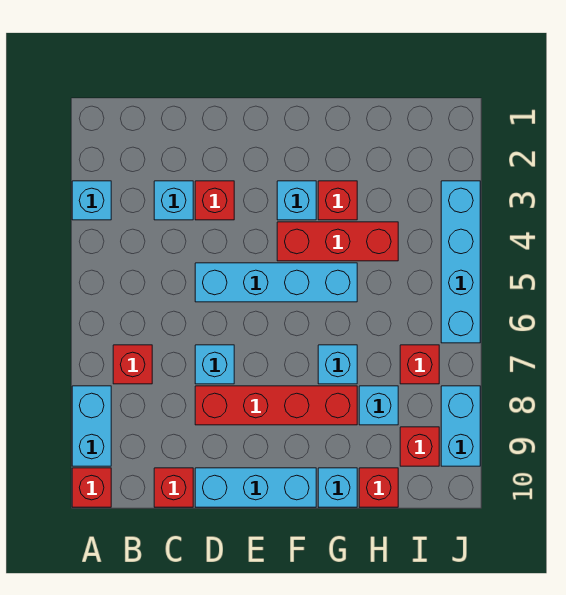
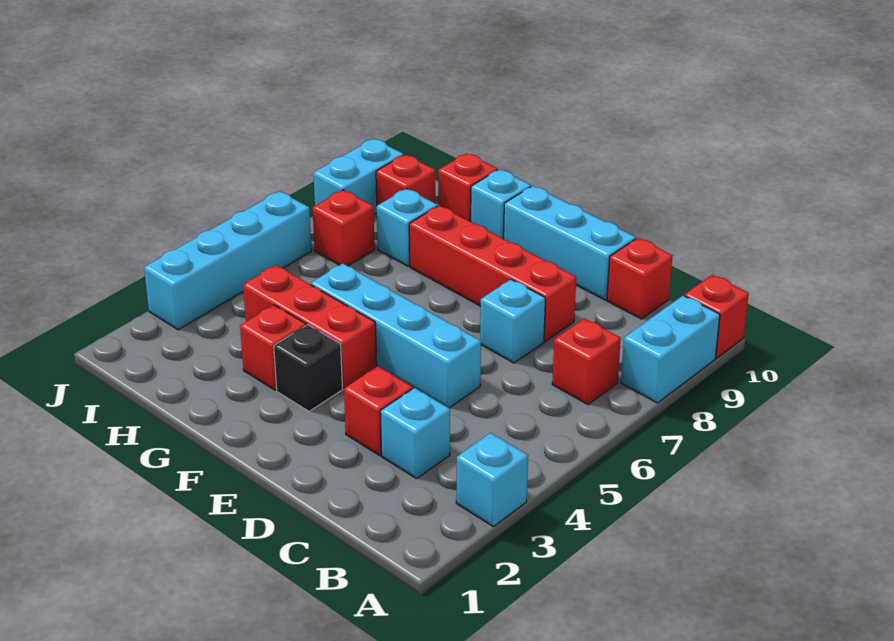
cyan 1x1 brick [277,181,316,220] -> black 1x1 brick [274,325,343,411]
cyan 1x1 brick [318,345,357,384] -> none

